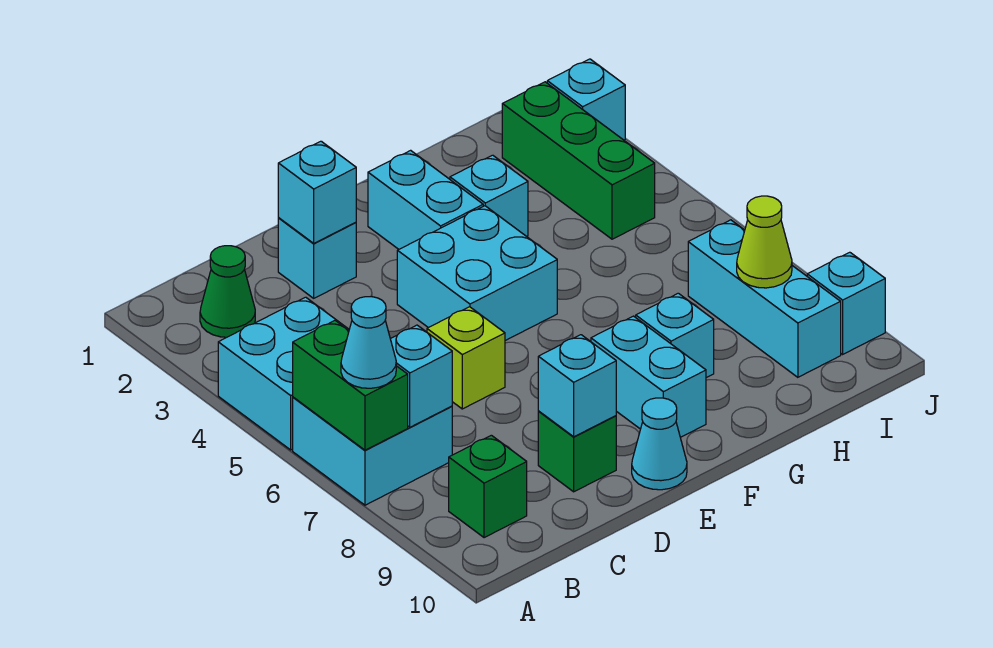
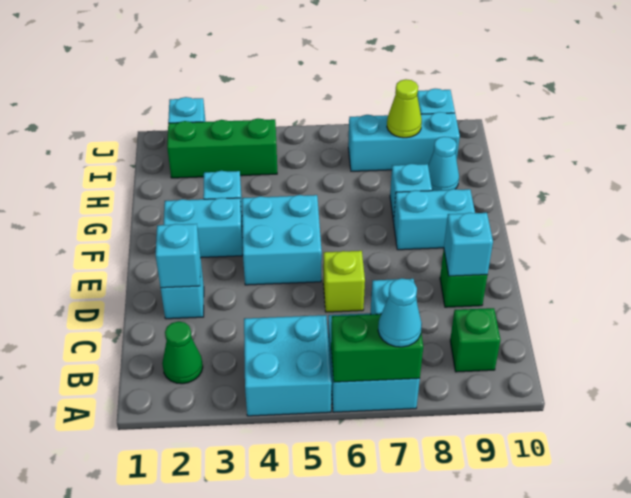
cyan 1x1 cone [632,398,687,490] -> cyan 1x1 cone moved to [428,137,459,191]

